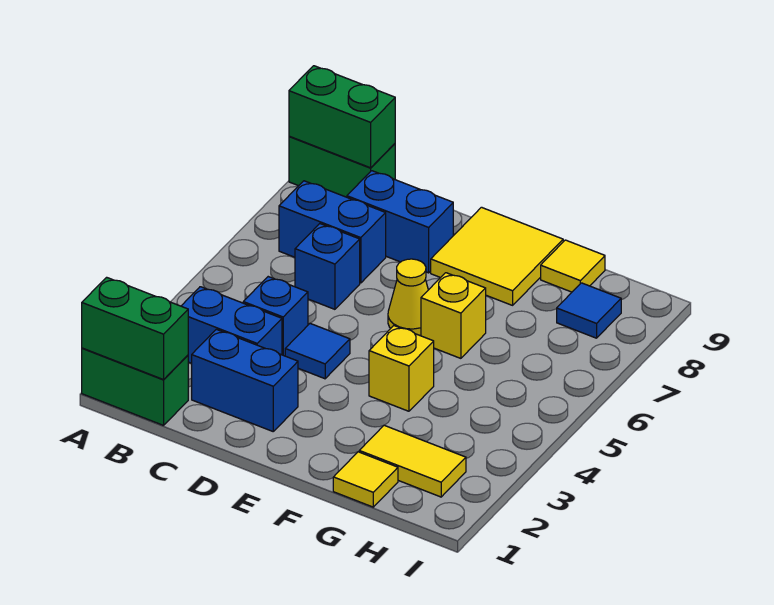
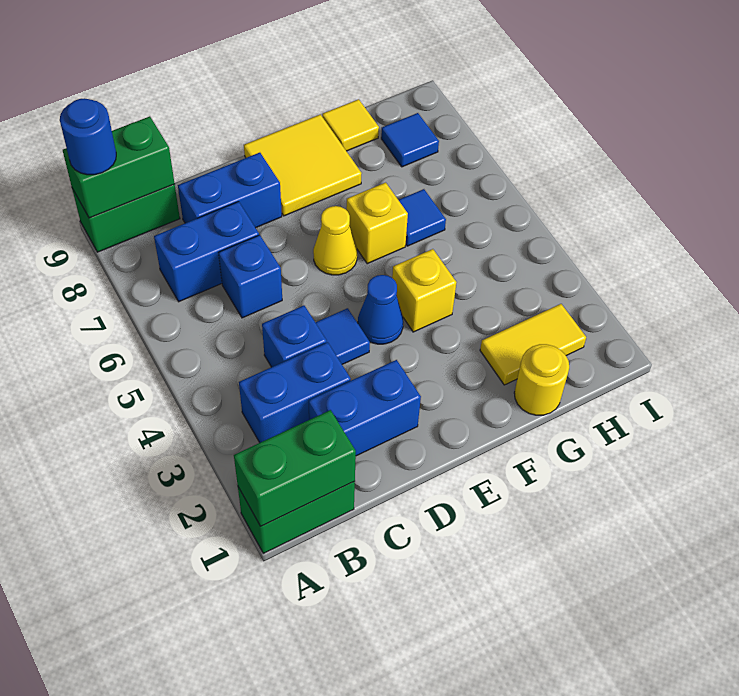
none -> blue 1x1 round brick [60,98,116,175]
none -> blue 1x1 cone [358,275,403,344]
yellow 1x1 tile [333,452,398,507] -> yellow 1x1 round brick [514,344,569,415]
none -> blue 1x1 tile [399,189,446,246]

